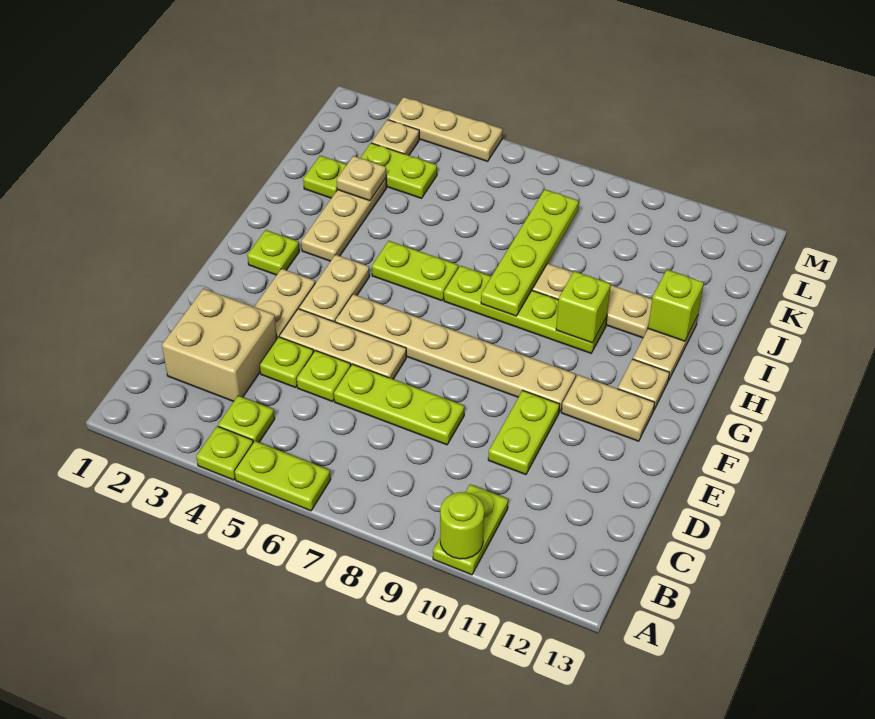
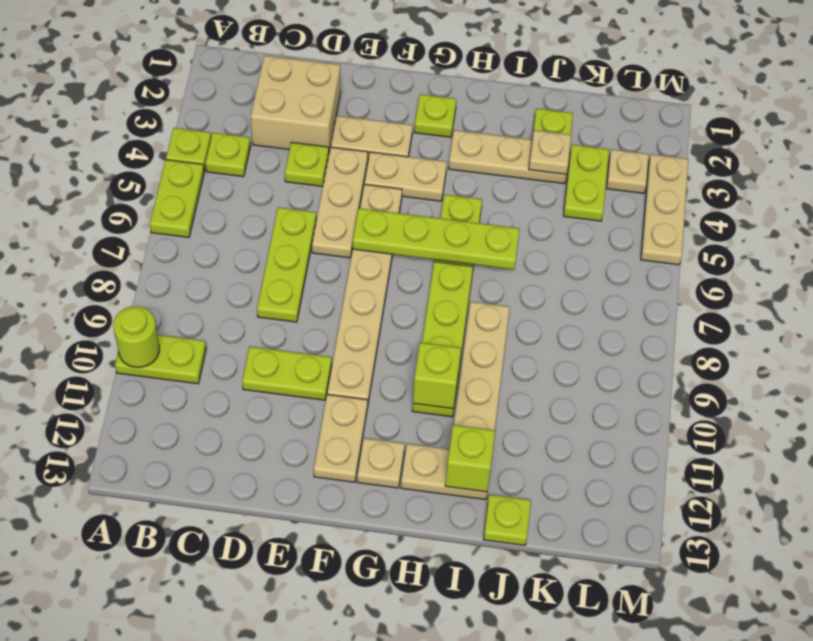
lime 1x1 plate [297,350,351,402] -> lime 1x1 plate moved to [483,494,531,545]
lime 1x4 plate [481,189,579,316] -> lime 1x4 plate moved to [353,208,520,270]

